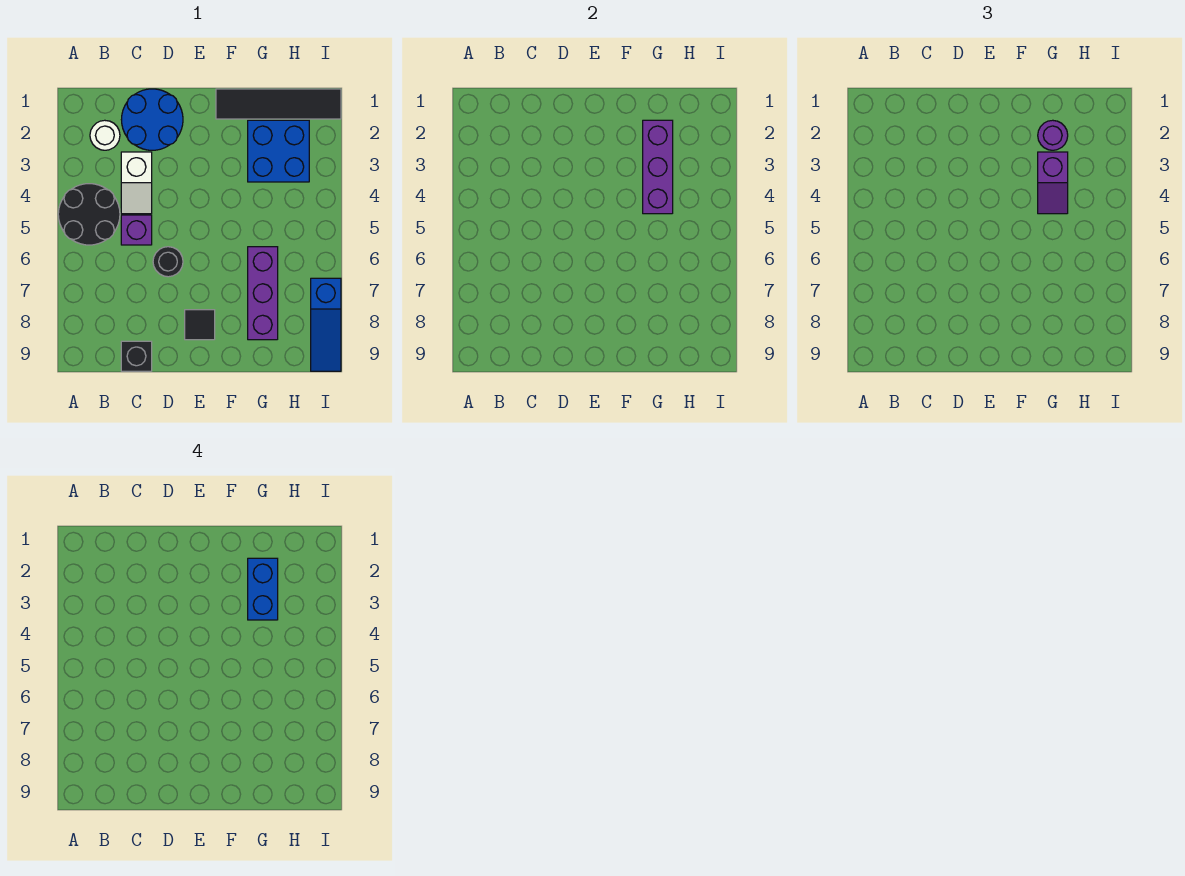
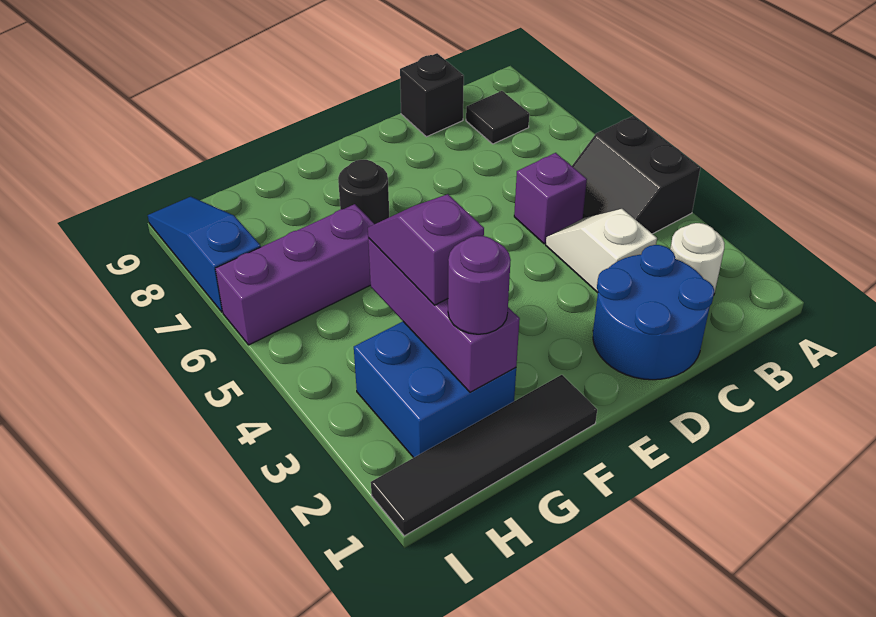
black 2x2 round brick [58,184,120,245] -> black 2x2 slope [572,116,700,234]
black 1x1 round brick [153,247,183,277] -> black 1x1 round brick moved to [338,160,389,224]
black 1x1 tile [185,310,215,340] -> black 1x1 tile moved to [466,91,529,144]
blue 1x2 brick [248,558,278,620] -> none
purple 1x3 brick [248,247,278,340] -> purple 1x3 brick turned to [215,204,374,345]

